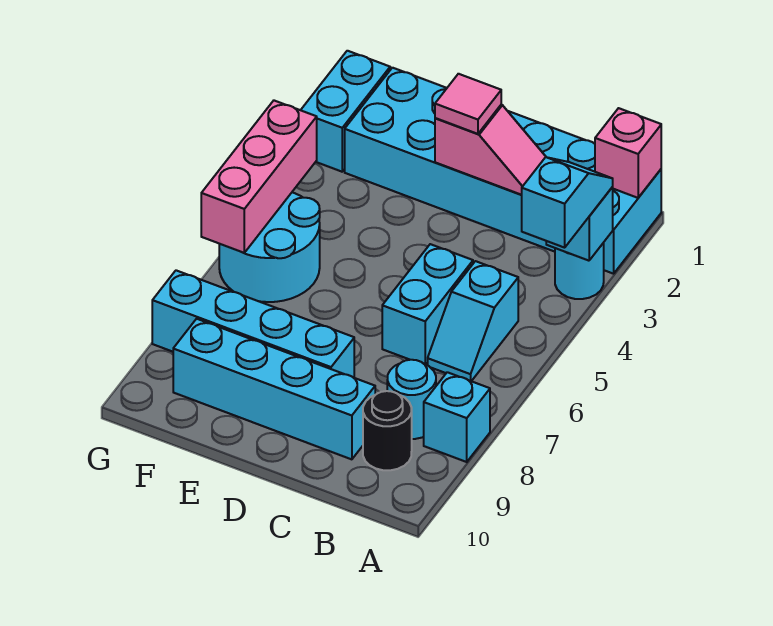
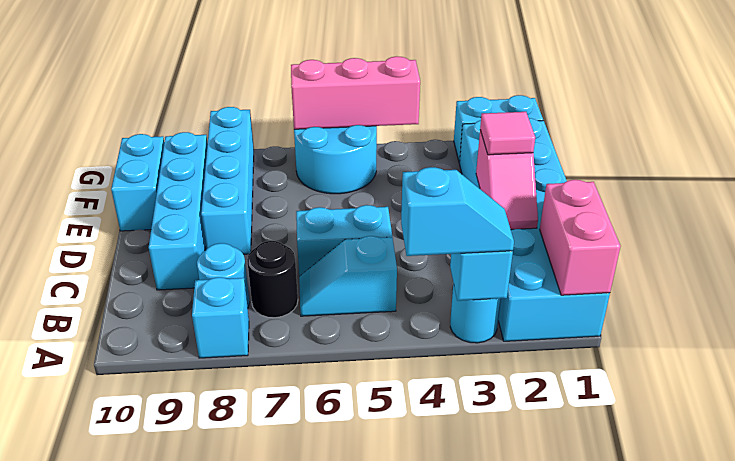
pink 1x1 brick [595,108,661,198] -> pink 1x2 brick [540,180,621,295]
black 1x1 round brick [363,391,412,470] -> black 1x1 round brick moved to [247,241,298,318]
none -> cyan 1x2 brick [111,134,164,231]

